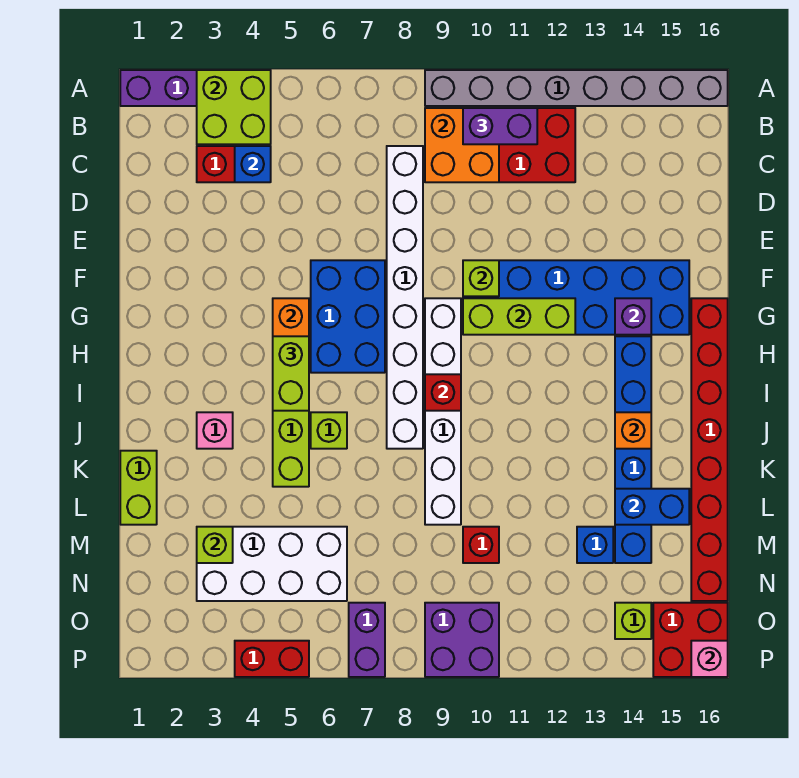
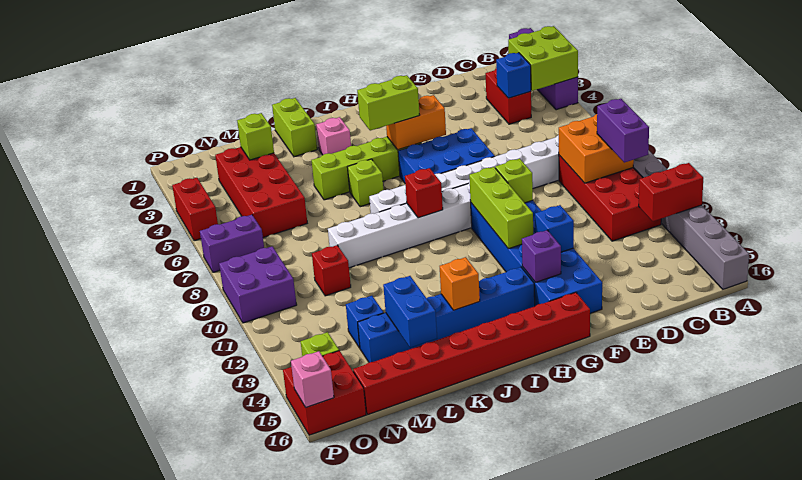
none -> red 1x2 brick [639,163,703,221]
none -> blue 1x1 brick [535,205,574,252]
lime 1x2 brick [120,451,157,525] -> lime 1x2 brick turned to [272,98,317,157]
white 2x4 brick [197,527,347,601] -> red 2x4 brick [215,147,307,238]

